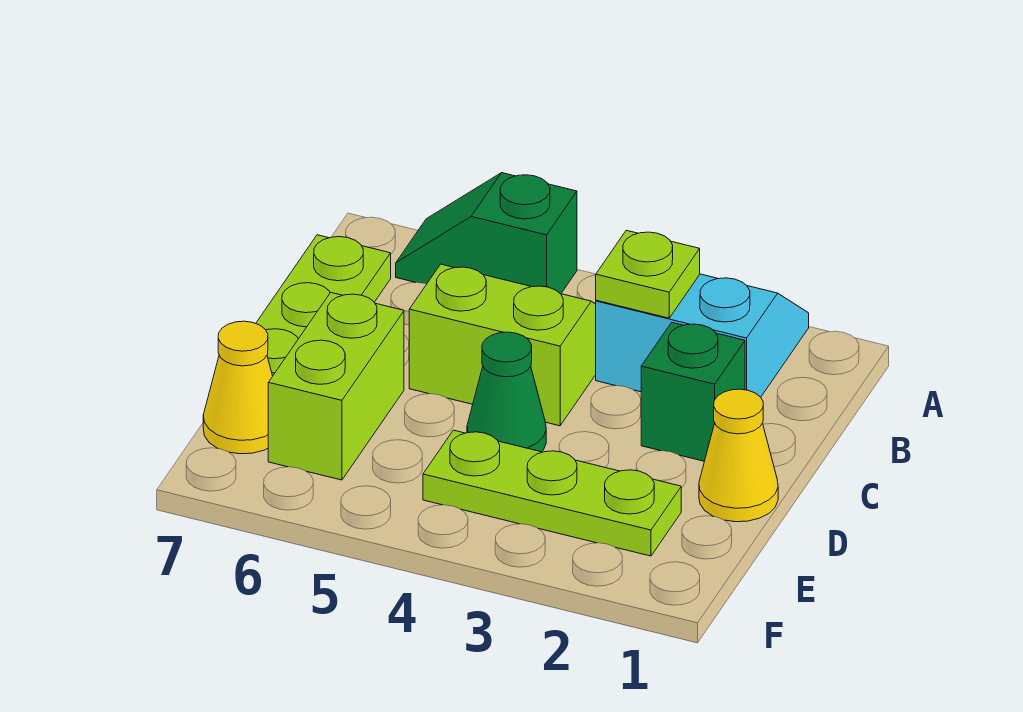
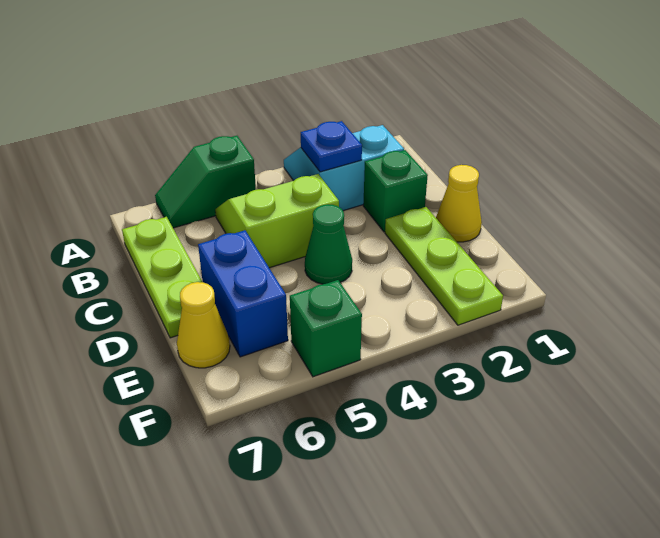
lime 1x1 plate [596,230,700,318] -> blue 1x1 plate [301,121,362,172]
lime 1x2 brick [268,293,404,480] -> blue 1x2 brick [198,230,288,357]
lime 1x3 plate [423,430,681,556] -> lime 1x3 plate turned to [385,207,503,325]
none -> green 1x1 brick [290,280,362,377]

